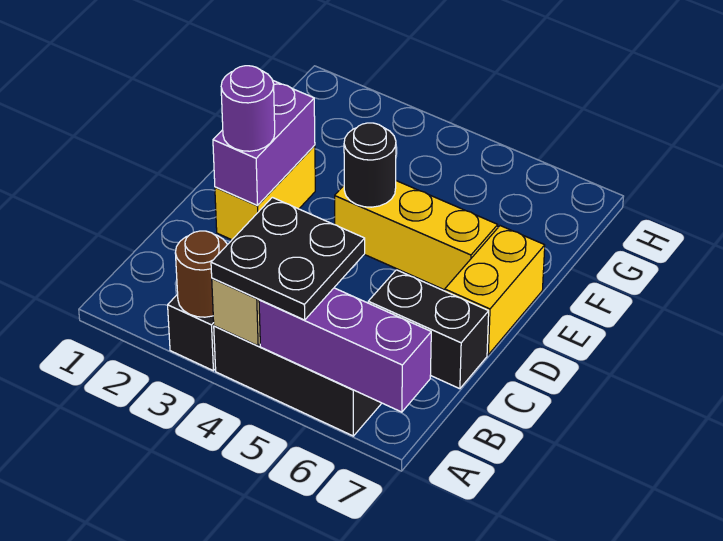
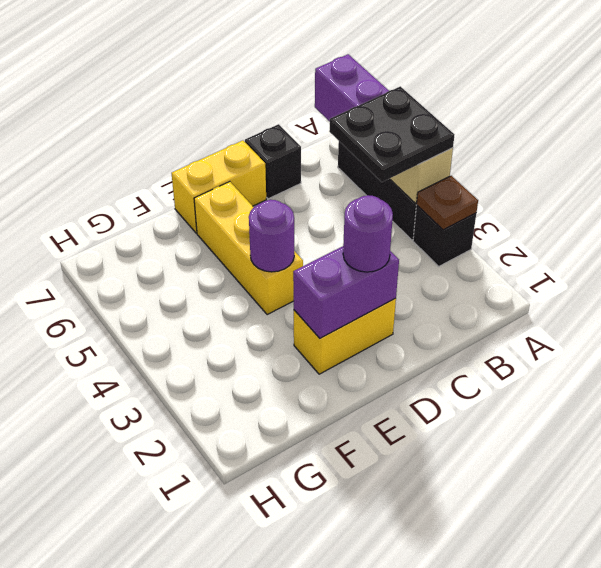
brown 1x1 round brick [175,231,228,317] -> brown 1x1 plate [417,176,478,230]
black 1x2 brick [368,270,489,389] -> black 1x1 brick [245,124,301,199]
black 1x1 round brick [344,123,396,207] -> purple 1x1 round brick [249,200,294,272]

